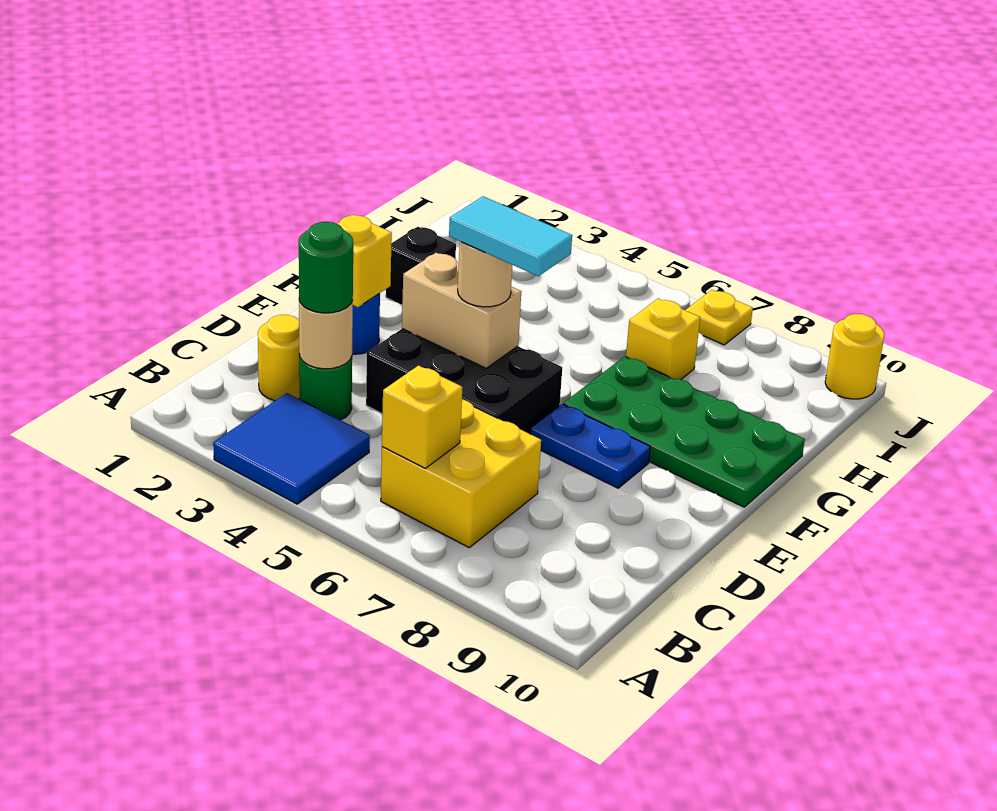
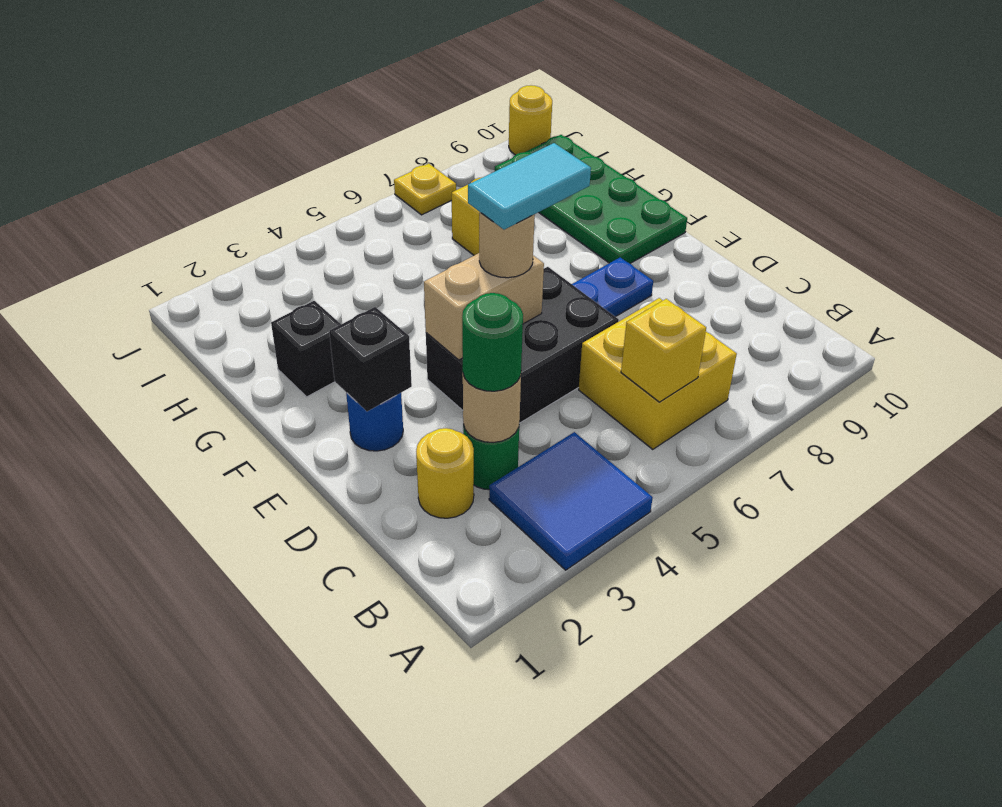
yellow 1x1 brick [337,215,392,307] -> black 1x1 brick [329,307,412,412]
green 2x4 plate [563,356,805,507] -> green 2x4 plate turned to [495,135,687,263]

